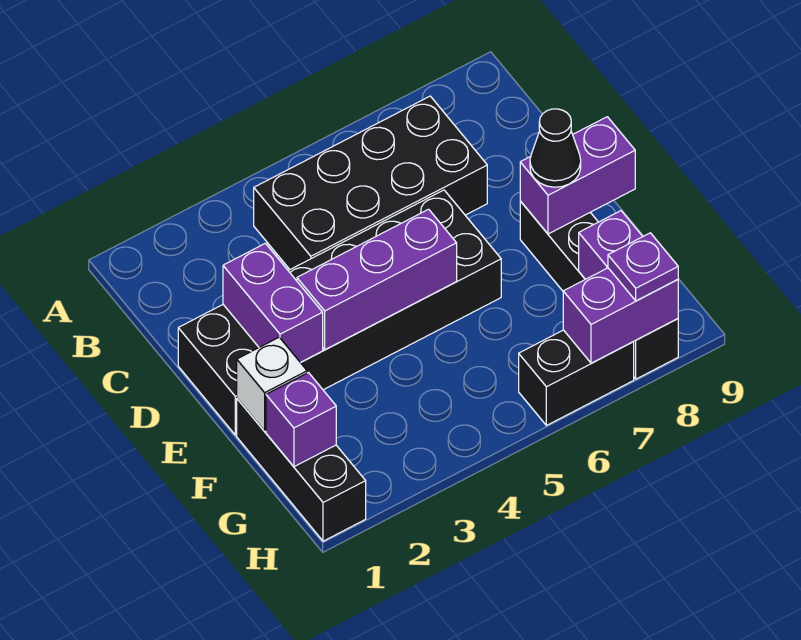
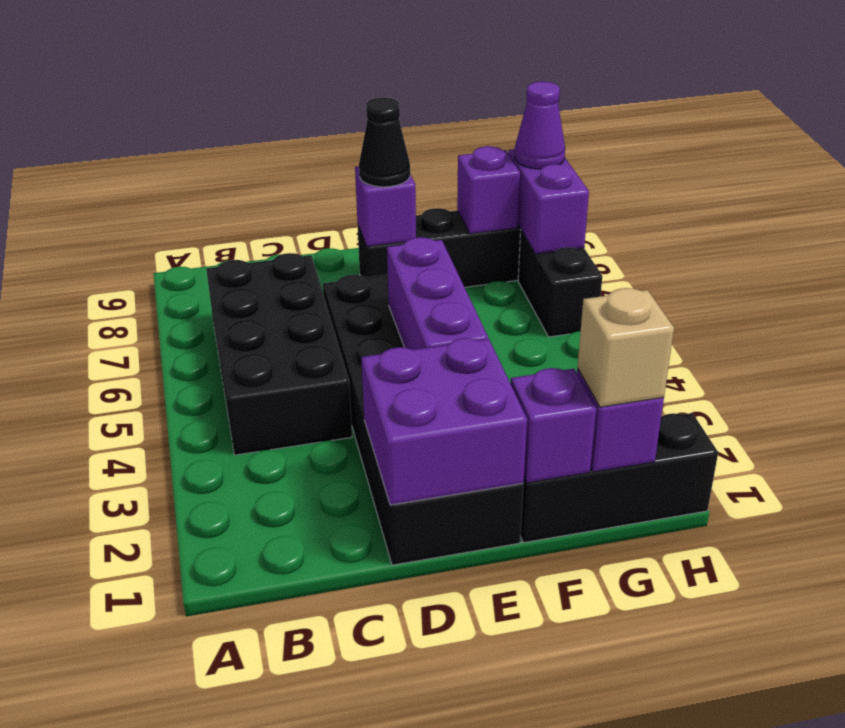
purple 1x2 brick [223,243,323,362] -> purple 2x2 brick [361,338,527,505]
purple 1x2 brick [520,117,635,234] -> purple 1x1 brick [355,166,416,246]
white 1x1 brick [237,337,307,431] -> purple 1x1 brick [511,368,596,483]
none -> tan 1x1 brick [577,288,674,407]
purple 1x1 plate [608,233,678,301] -> purple 1x1 cone [514,81,565,169]

